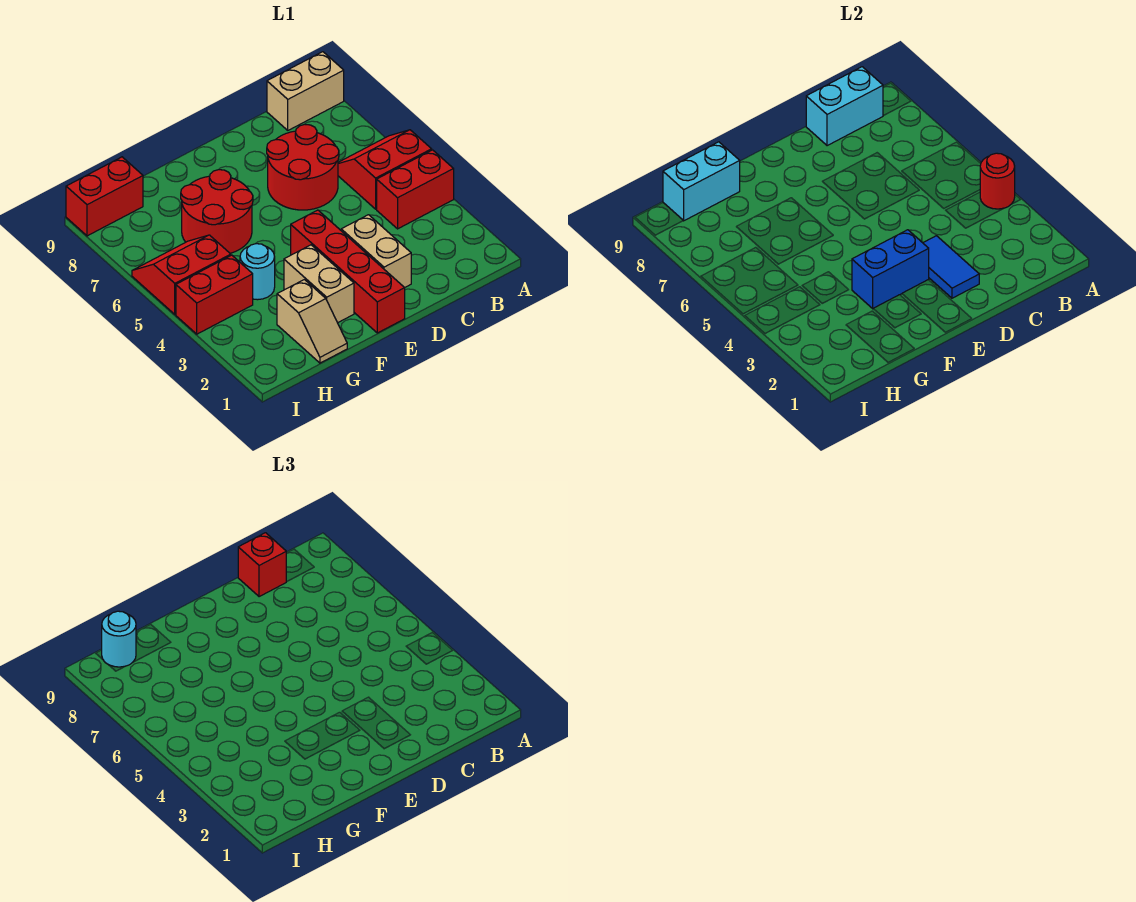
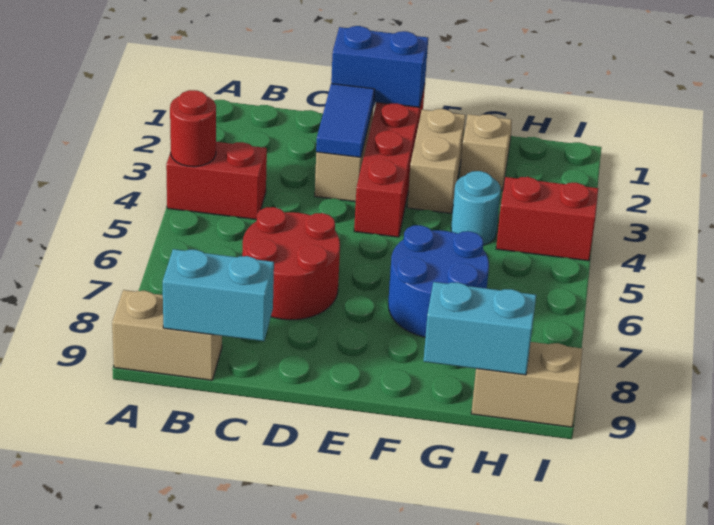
red 2x2 slope [338,130,432,209] -> none
red 1x1 brick [238,533,286,597] -> none
blue 1x2 brick [852,230,929,309] -> blue 1x2 brick moved to [331,26,428,107]
red 2x2 round brick [181,170,253,253] -> blue 2x2 round brick [388,225,489,337]
red 2x2 slope [132,235,231,314] -> none
red 1x2 brick [66,157,143,236] -> tan 1x2 brick [471,342,583,427]
cyan 1x1 round brick [102,611,136,667] -> none

